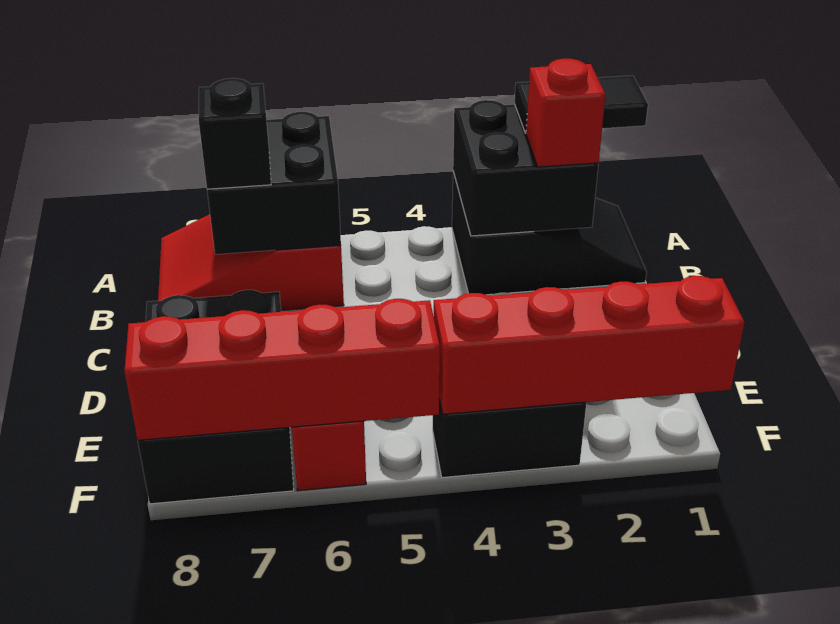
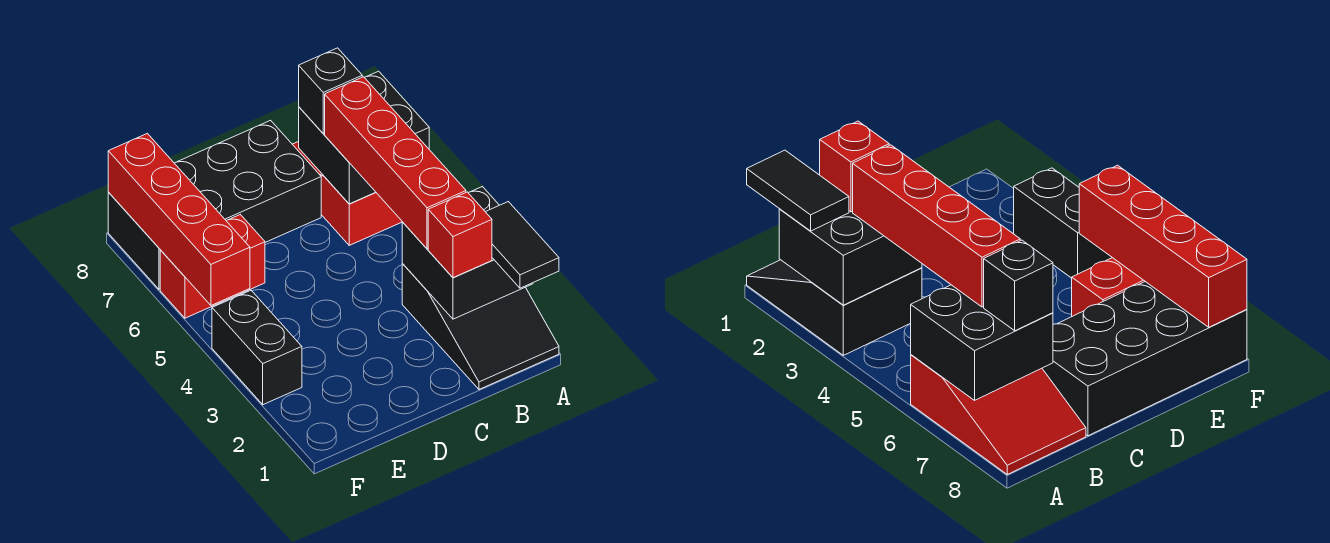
black 2x3 brick [138,290,294,504] -> black 2x4 brick [108,120,321,289]
red 1x4 brick [434,276,744,414] -> red 1x4 brick moved to [325,77,466,249]

